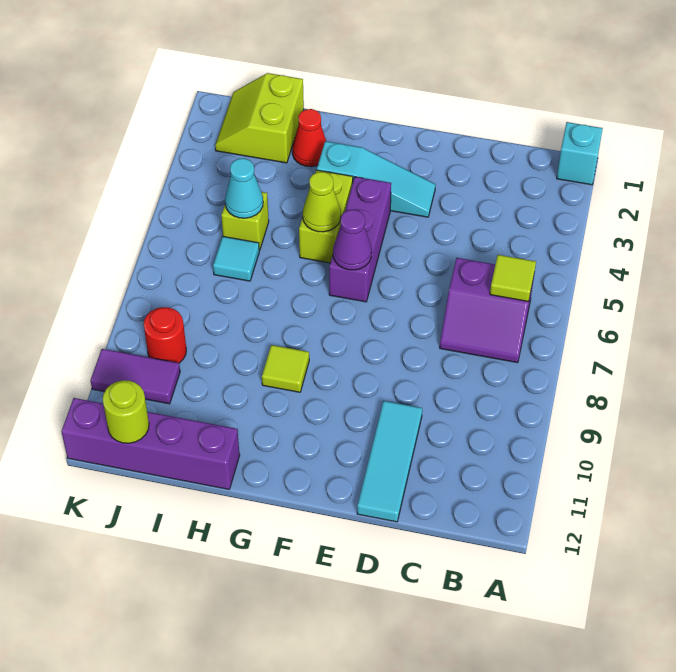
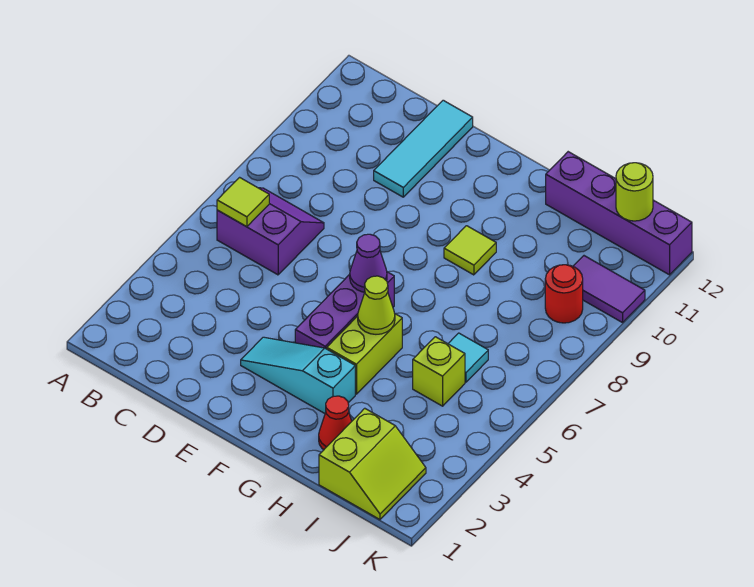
cyan 1x1 brick [557,122,603,185] -> none
cyan 1x1 cone [225,158,263,218] -> none

